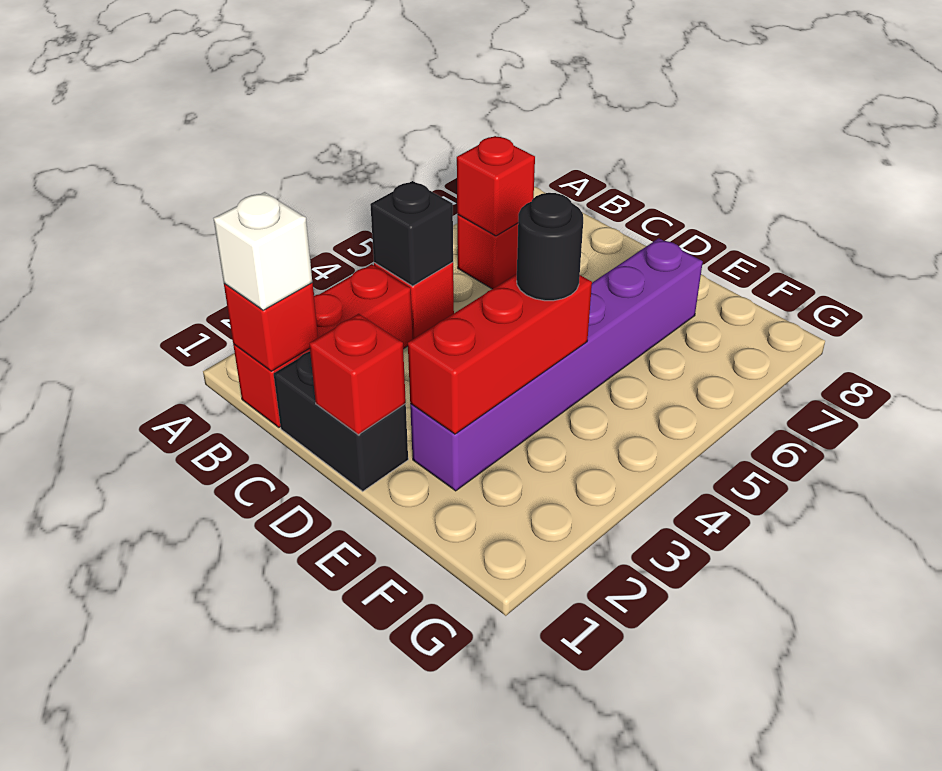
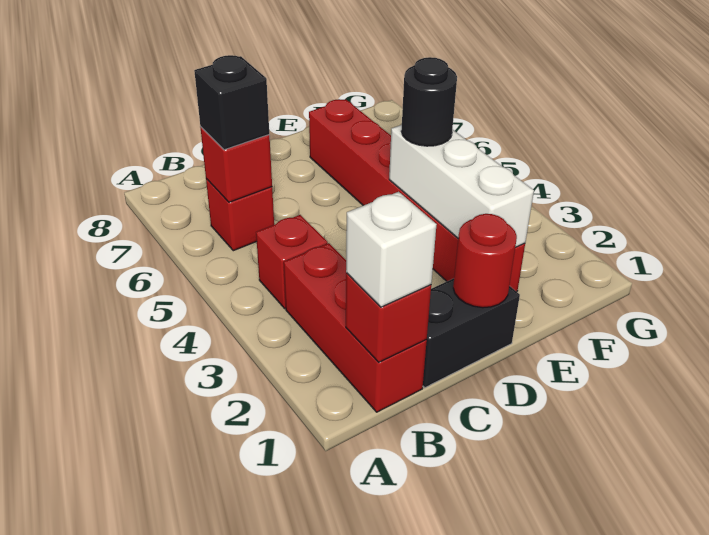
black 1x1 brick [370,181,453,286] -> black 1x1 brick moved to [194,55,269,150]
red 1x1 brick [309,314,406,435] -> red 1x1 round brick [453,214,517,308]
purple 1x6 brick [410,238,703,491] -> red 1x6 brick [309,99,525,292]
red 1x3 brick [408,274,592,434] -> white 1x3 brick [389,125,534,247]

